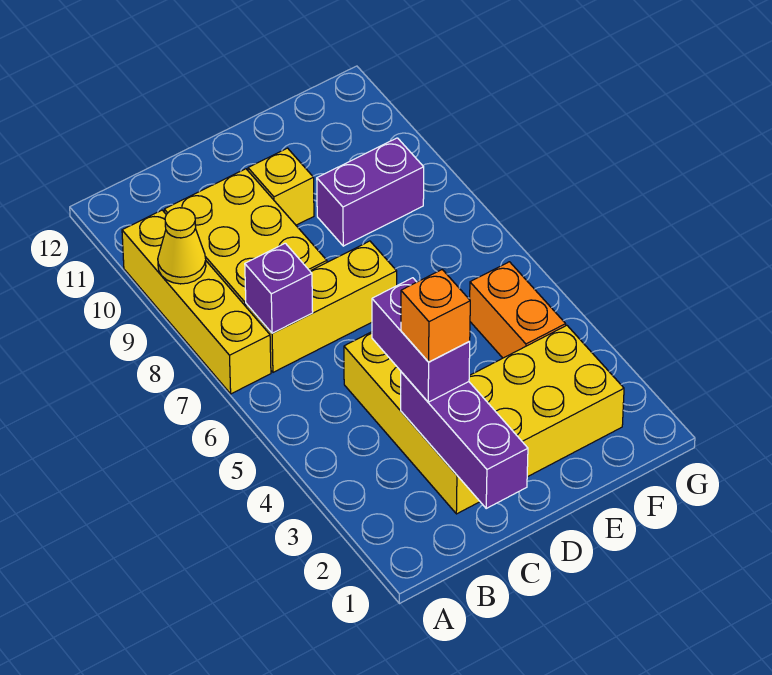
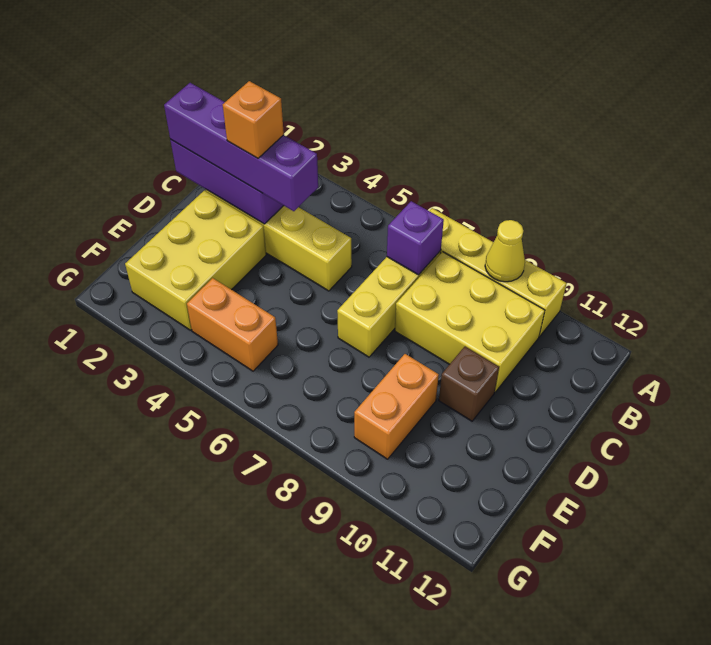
purple 1x2 brick [372,278,470,402] -> purple 1x4 brick [164,83,318,211]
yellow 1x1 brick [248,148,314,225] -> brown 1x1 brick [439,347,499,421]
purple 1x2 brick [317,138,424,246] -> orange 1x2 brick [354,354,439,459]

